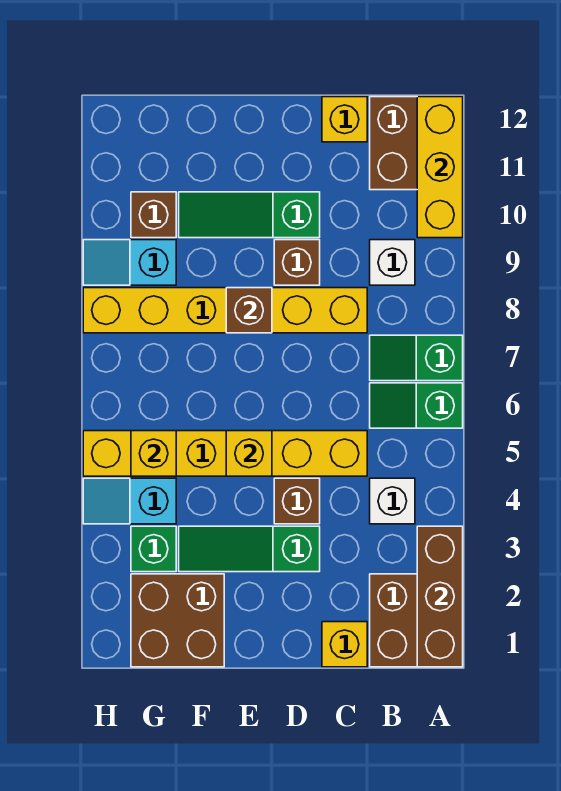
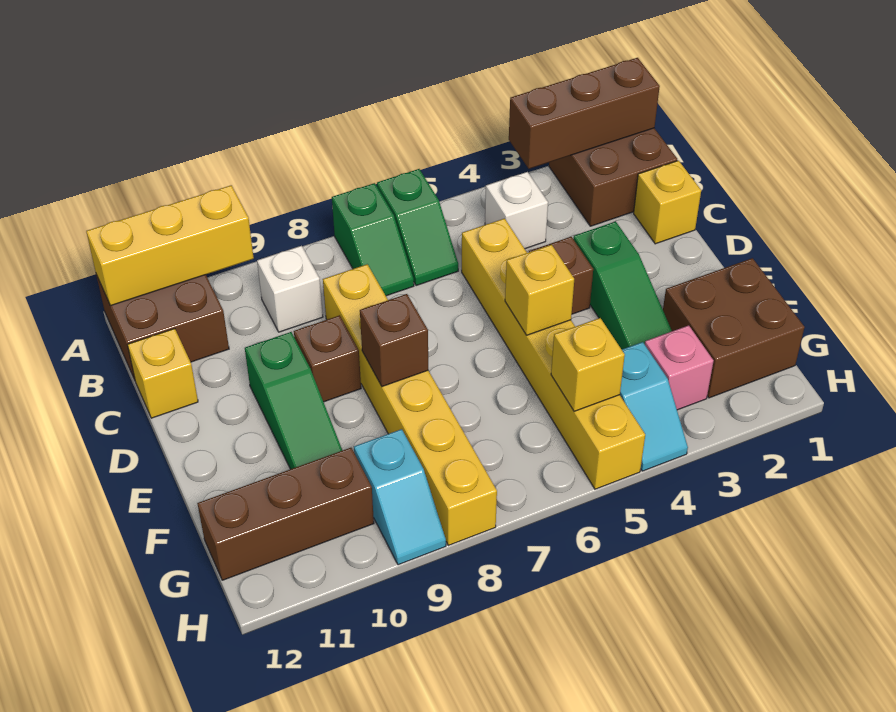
green 1x1 brick [131,526,176,572] -> pink 1x1 brick [645,325,713,410]
brown 1x1 brick [131,192,176,238] -> brown 1x3 brick [197,448,374,580]

